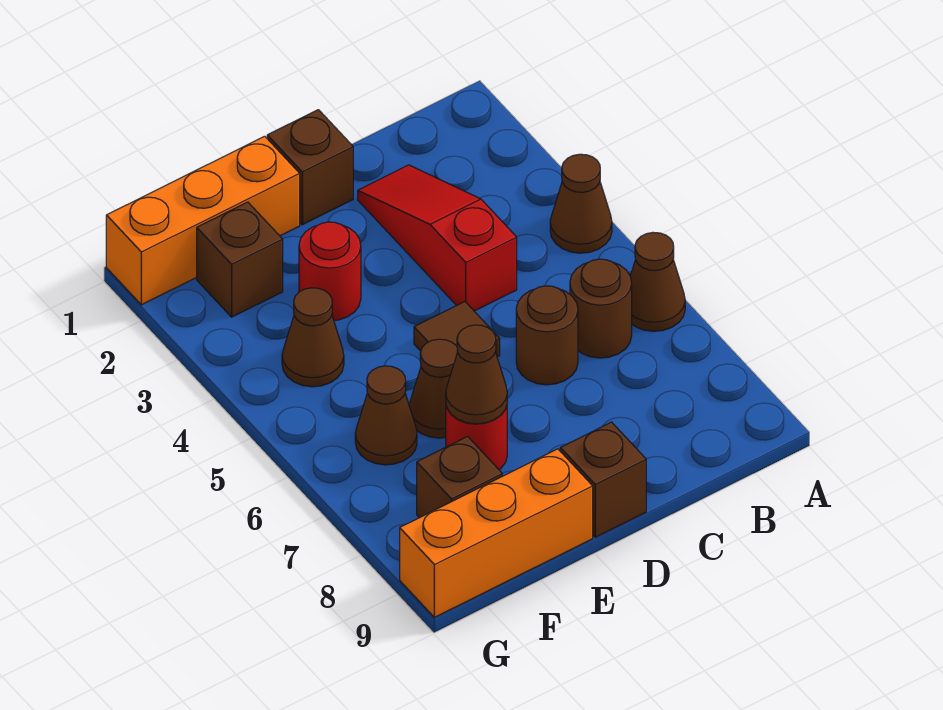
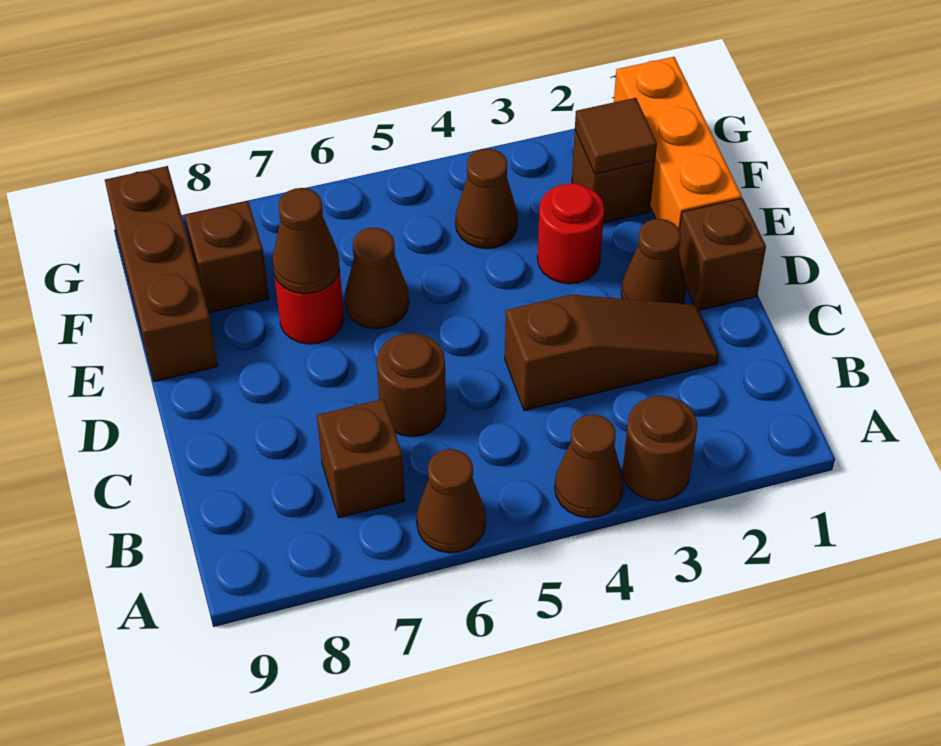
brown 1x1 round brick [570,259,632,358] -> brown 1x1 round brick moved to [622,396,698,501]
red 1x3 slope [358,165,517,311] -> brown 1x3 slope [505,295,719,411]
brown 1x1 tile [414,302,500,357] -> brown 1x1 tile moved to [575,98,657,174]
brown 1x1 brick [560,422,646,537] -> brown 1x1 brick moved to [317,399,405,518]
orange 1x3 brick [400,449,593,617] -> brown 1x3 brick [105,166,218,381]
brown 1x1 cone [355,366,417,465] -> brown 1x1 cone moved to [621,219,686,304]

